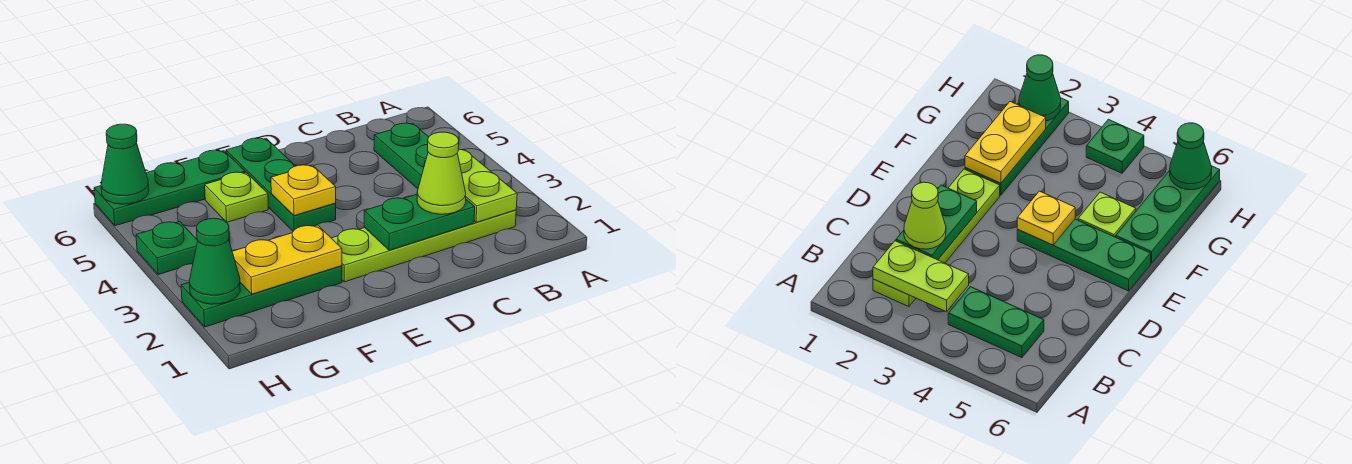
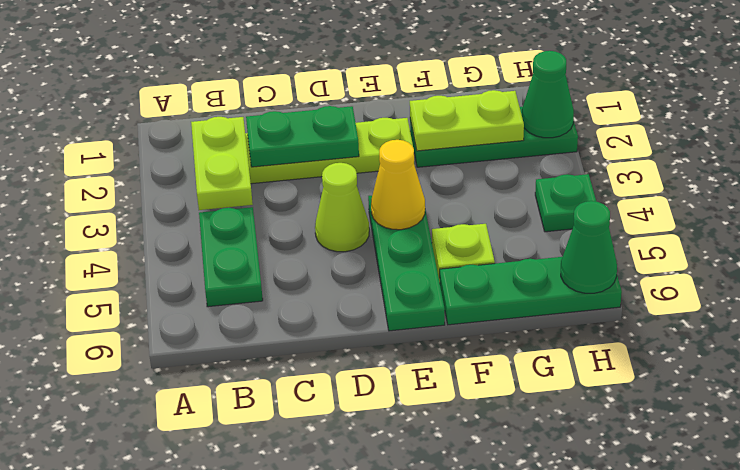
lime 1x1 cone [417,132,466,214] -> lime 1x1 cone moved to [315,163,369,252]
yellow 1x1 plate [271,165,336,216] -> yellow 1x1 cone [371,140,425,230]
yellow 1x2 plate [232,225,342,294] -> lime 1x2 plate [410,90,524,151]

